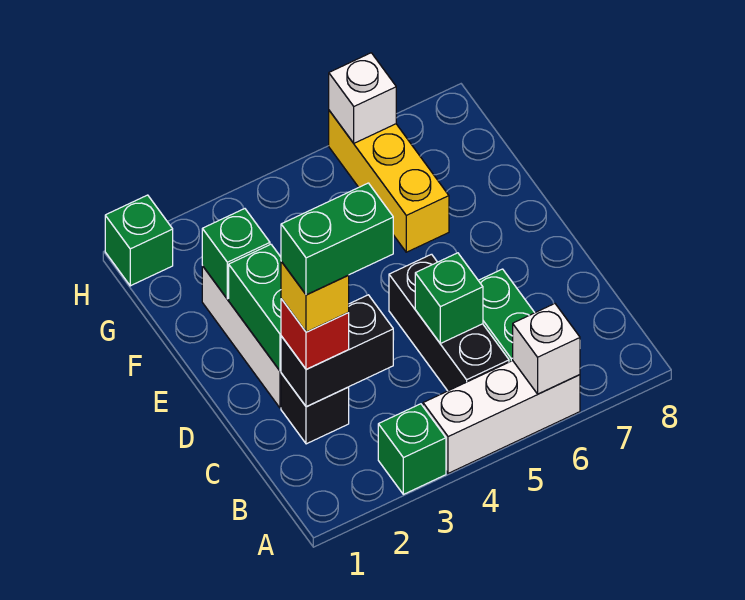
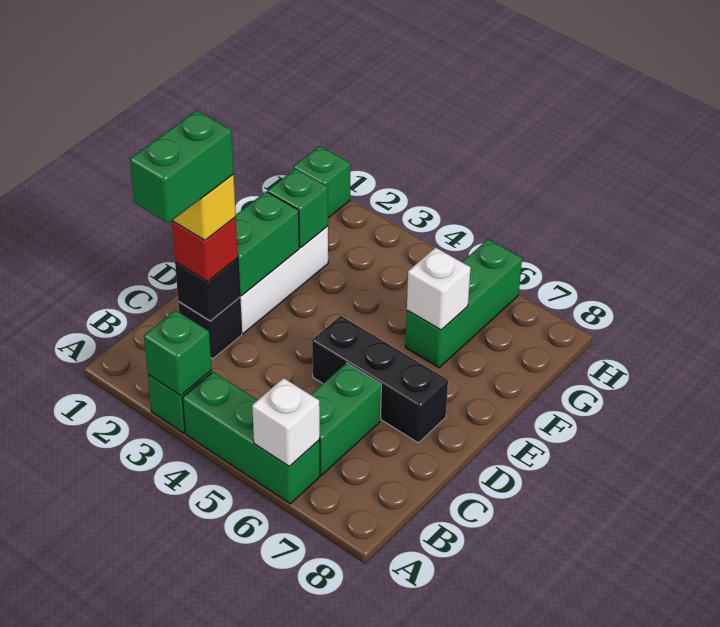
white 1x3 brick [423,361,580,473] -> green 1x3 brick [183,372,320,504]
black 1x3 brick [389,254,509,391] -> black 1x3 brick turned to [312,316,448,443]
black 1x2 brick [281,295,393,407] -> black 1x1 brick [175,258,240,321]
green 1x2 brick [281,183,393,295] -> green 1x2 brick turned to [130,110,234,223]
green 1x1 brick [415,253,483,343] -> green 1x1 brick moved to [144,310,212,396]
yellow 1x3 brick [329,111,449,252] -> green 1x3 brick [405,239,522,368]
white 1x1 brick [329,53,396,143] -> white 1x1 brick moved to [407,247,471,330]

